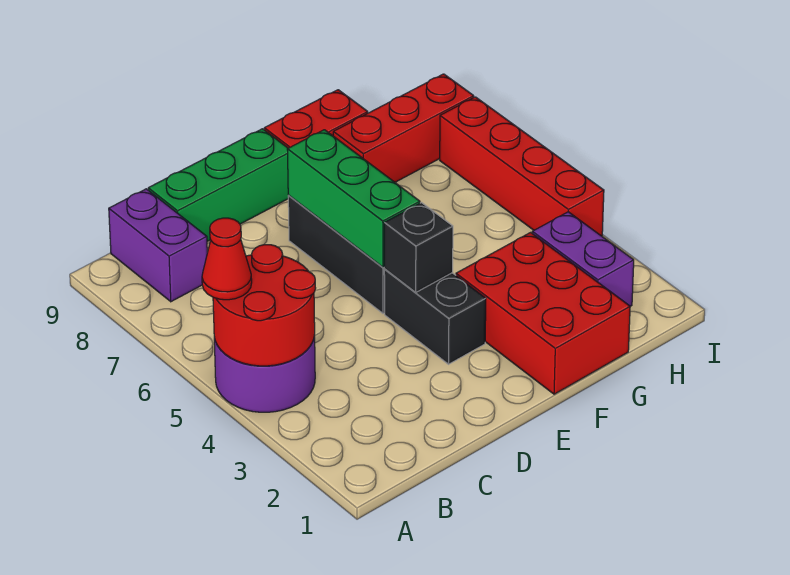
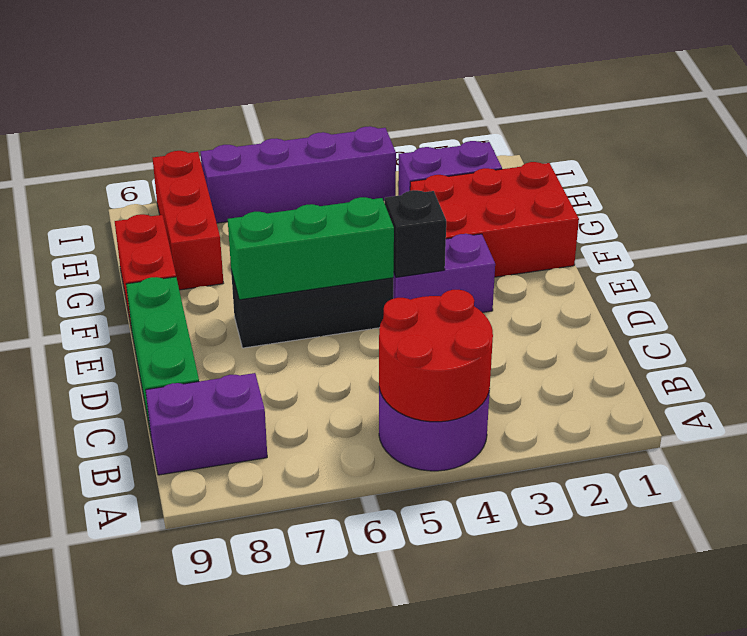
red 1x1 cone [202,218,252,300] -> none
black 1x2 brick [384,270,486,364] -> purple 1x2 brick [393,234,495,313]
red 1x4 brick [440,97,604,236] -> purple 1x4 brick [201,126,396,223]

